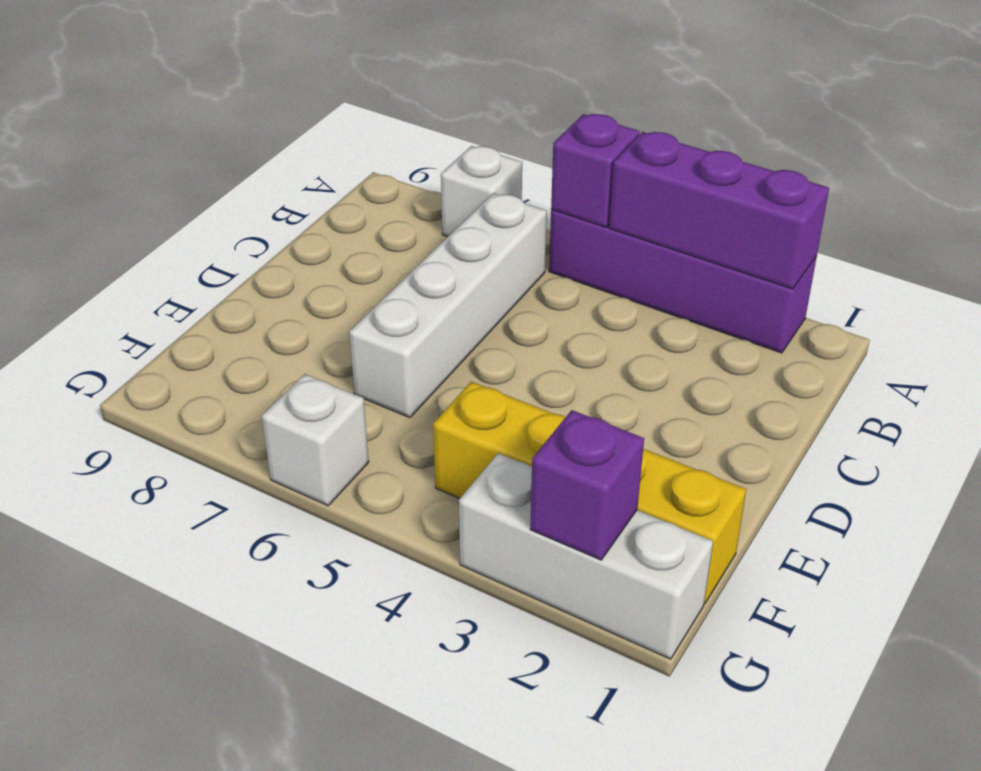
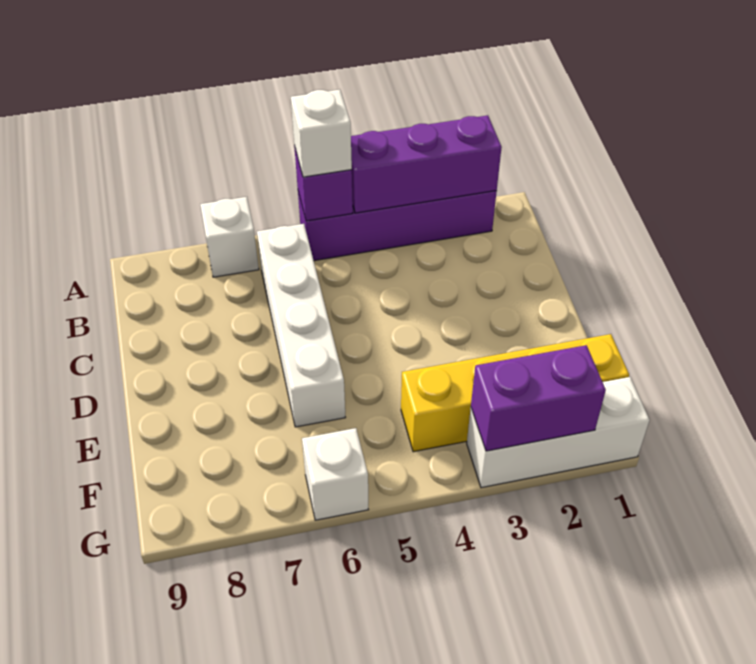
none -> white 1x1 brick [291,90,352,177]
purple 1x1 brick [530,410,644,560] -> purple 1x2 brick [471,345,606,451]

